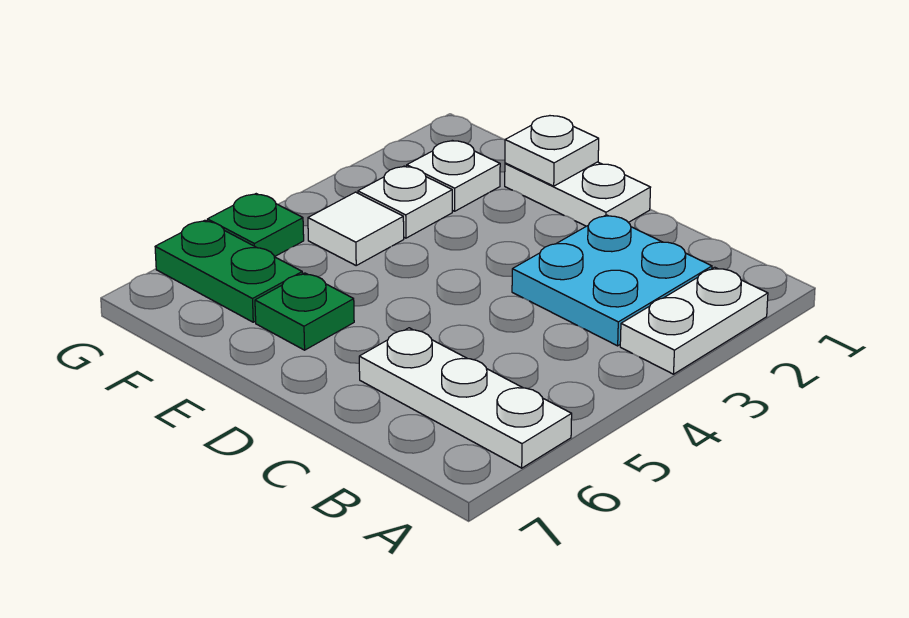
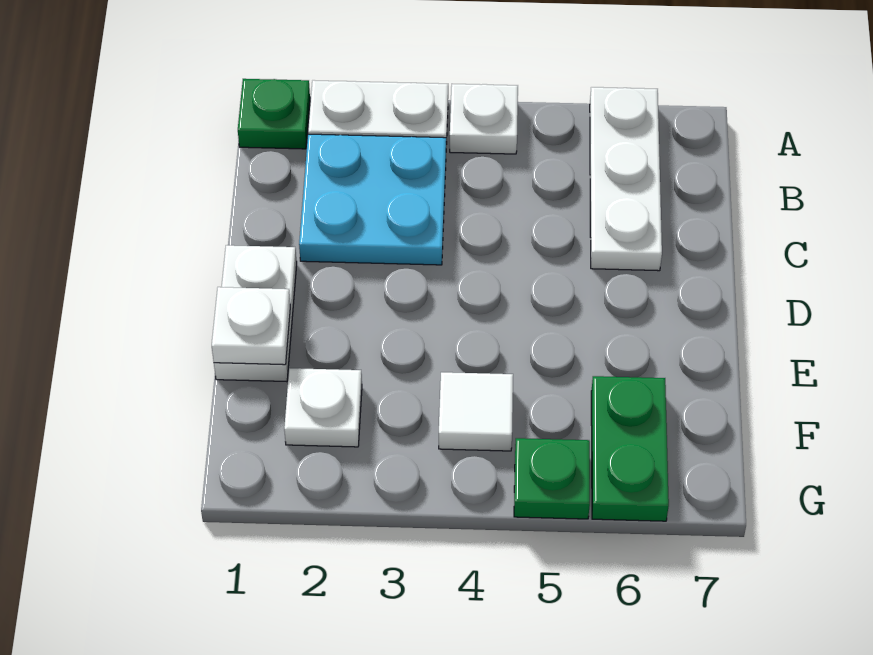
green 1x1 plate [255,273,354,350] -> green 1x1 plate moved to [238,79,310,149]
white 1x1 plate [358,166,452,238] -> white 1x1 plate moved to [450,84,518,154]

